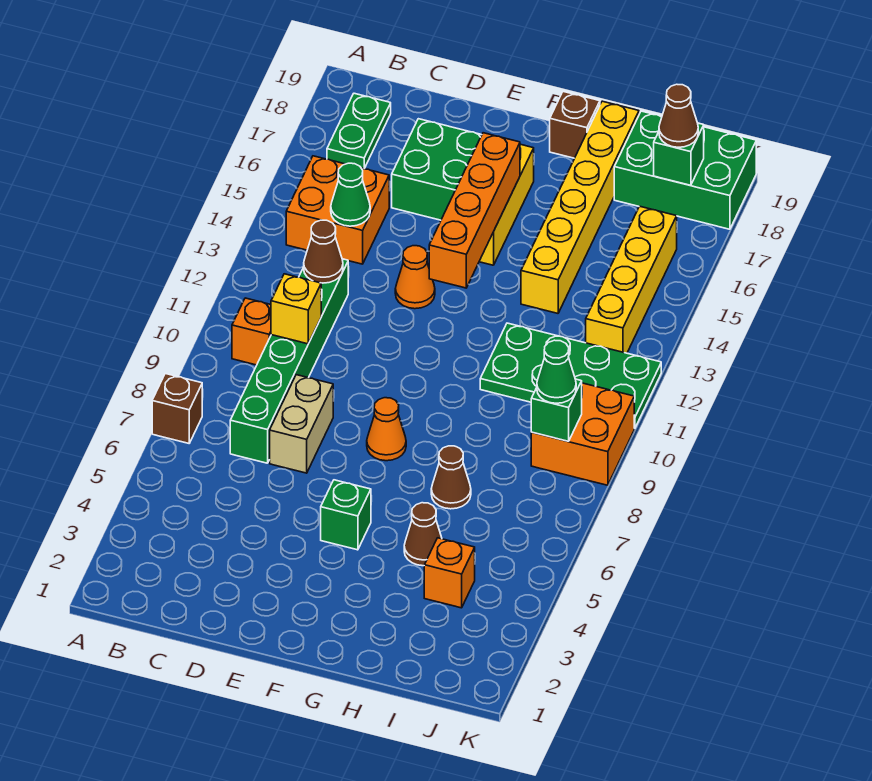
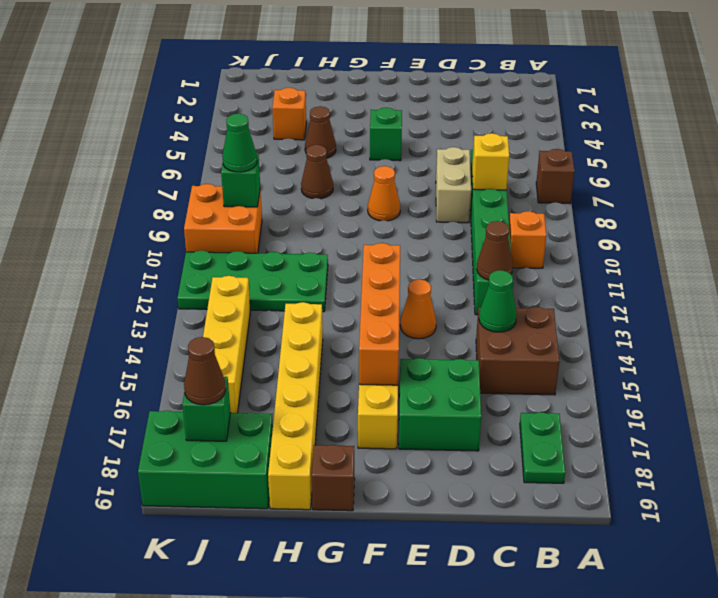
orange 2x2 brick [286,156,389,264] -> brown 2x2 brick [476,307,559,395]
yellow 1x1 brick [271,274,321,344] -> yellow 1x1 brick moved to [472,133,509,190]

